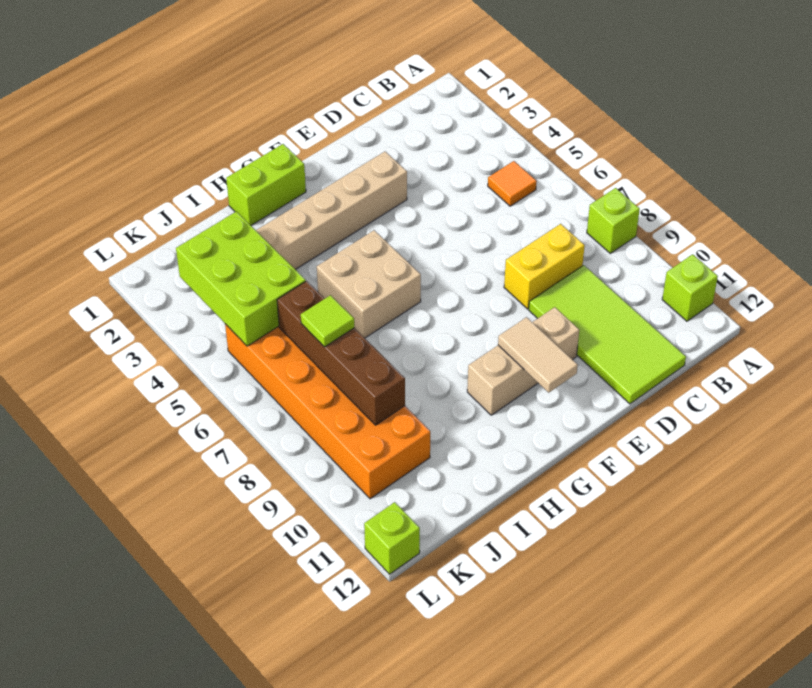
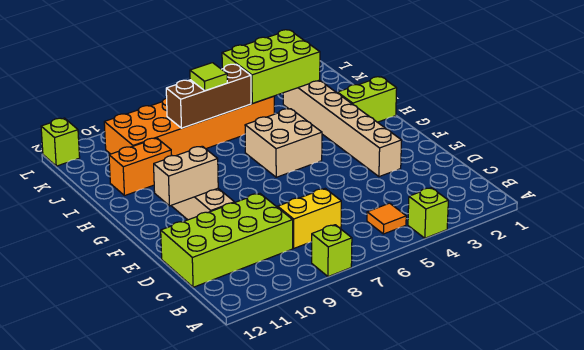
lime 1x1 brick [662,254,718,321] -> lime 1x1 brick moved to [408,188,448,238]
yellow 1x2 brick [504,224,585,309] -> yellow 1x2 brick turned to [278,189,341,248]
lime 2x4 tile [529,265,686,404] -> lime 2x4 brick [161,193,293,287]
tan 1x2 tile [498,317,578,393] -> tan 1x2 brick [154,146,218,206]
lime 1x2 brick [226,144,306,225] -> lime 1x2 brick turned to [337,77,397,122]
none -> orange 1x2 brick [109,138,172,196]
brown 1x4 brick [277,281,405,425] -> brown 1x3 brick [166,64,251,128]

